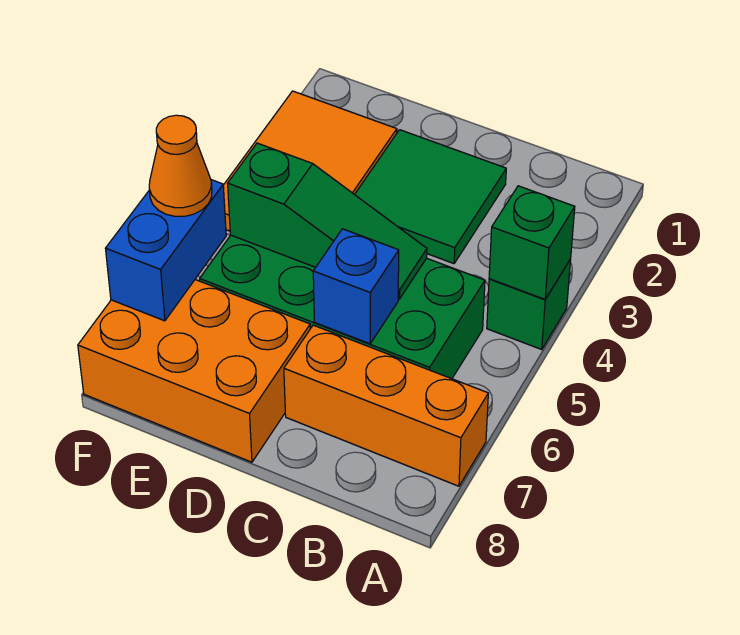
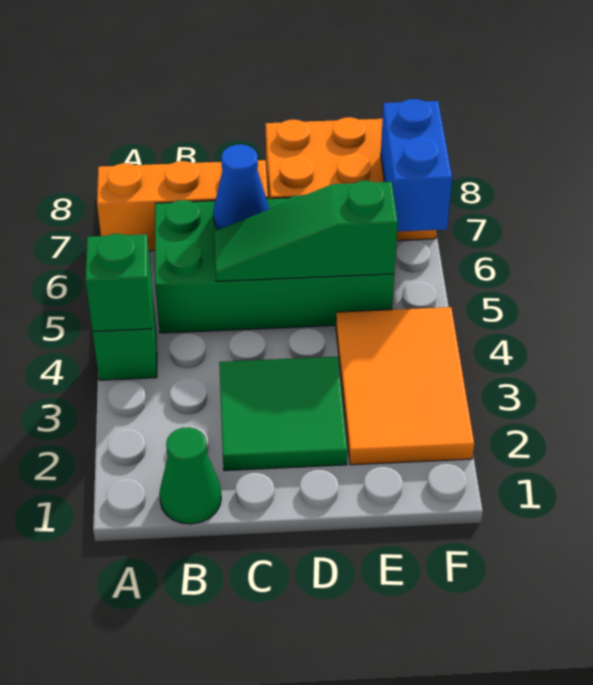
none -> green 1x1 cone [159,427,221,524]
blue 1x1 brick [313,229,399,344] -> blue 1x1 cone [213,145,269,229]
orange 1x1 cone [149,115,212,216] -> none

